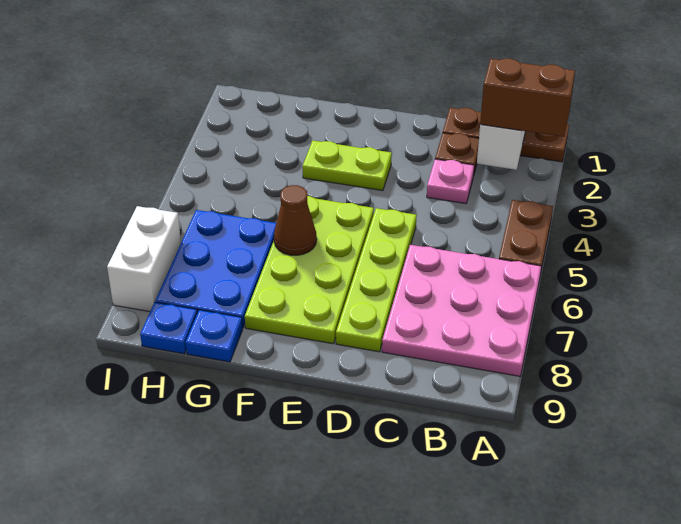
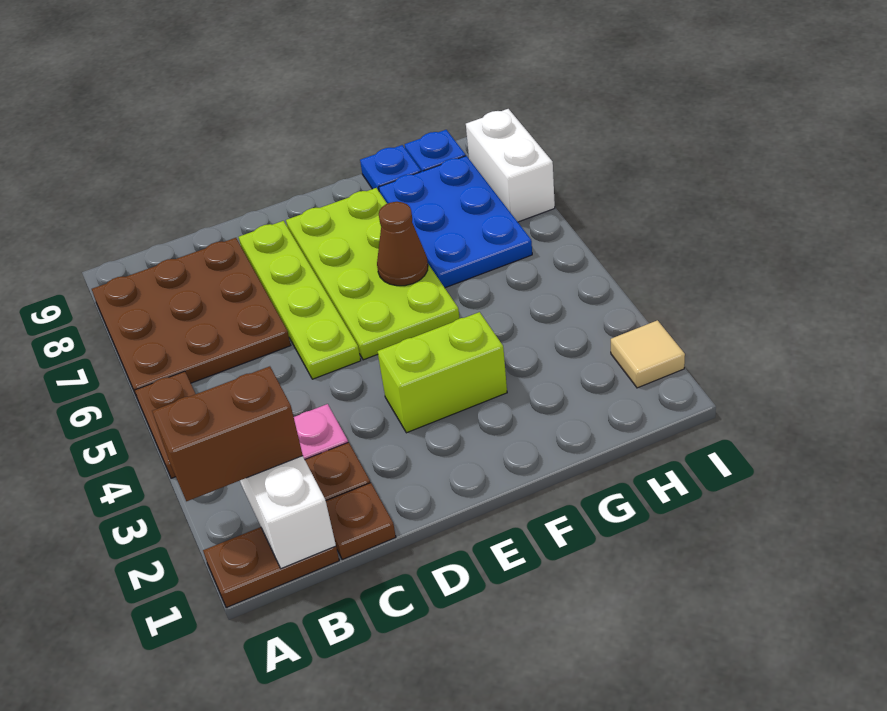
pink 3x3 plate [382,245,541,376] -> brown 3x3 plate [92,238,291,397]
lime 1x2 plate [303,141,392,191] -> lime 1x2 brick [378,312,507,433]
none -> tan 1x1 tile [611,320,685,388]

